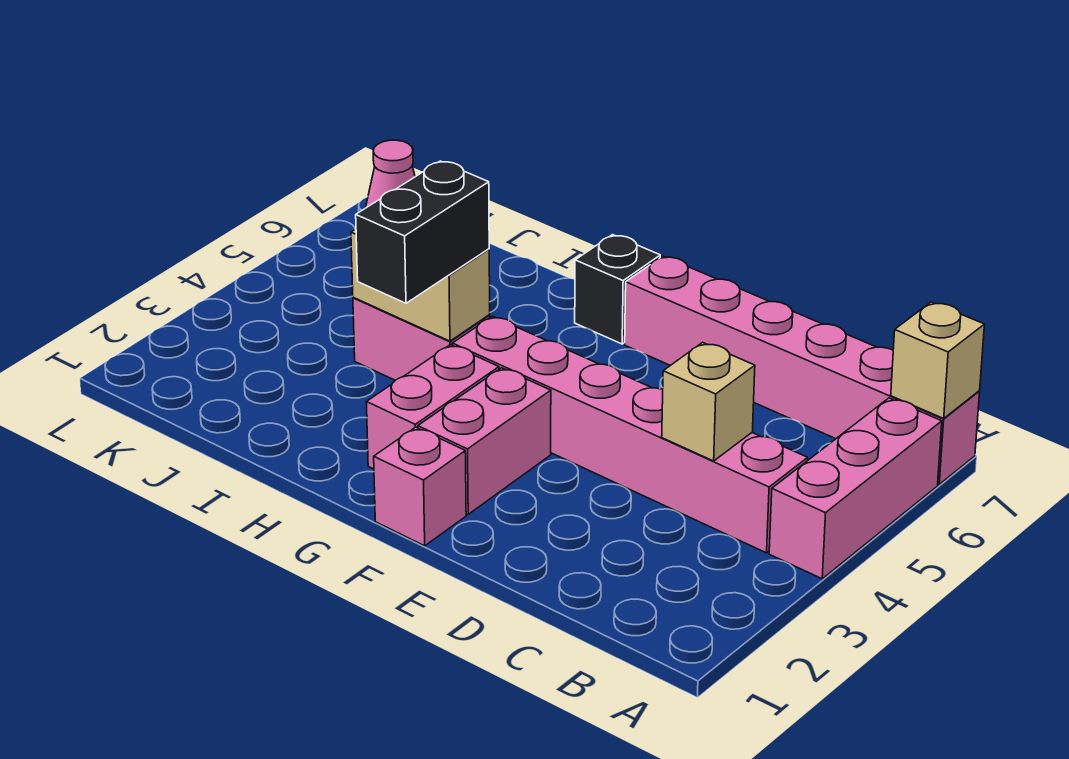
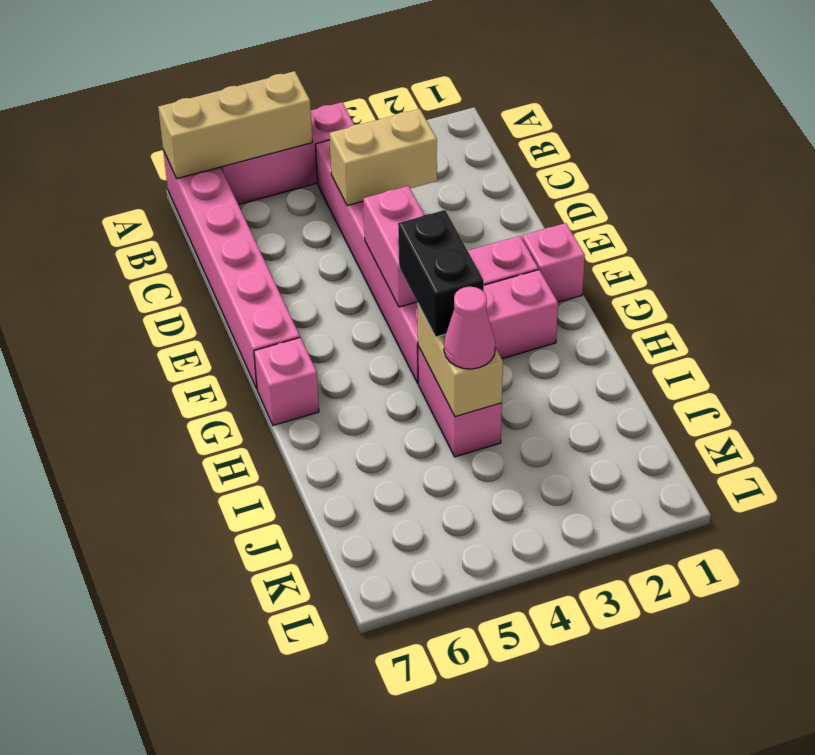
tan 1x1 brick [891,302,985,418] -> tan 1x3 brick [158,71,312,179]
tan 1x1 brick [662,342,755,461] -> tan 1x2 brick [329,109,437,206]
none -> pink 1x2 brick [363,186,424,307]
black 1x1 brick [575,235,660,344] -> pink 1x1 brick [254,338,319,425]
black 1x2 brick [356,161,489,303] -> black 1x2 brick turned to [398,210,484,337]

